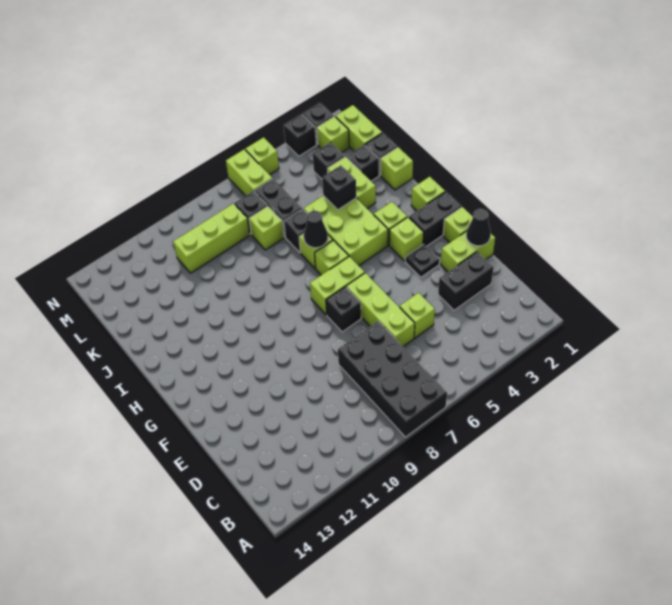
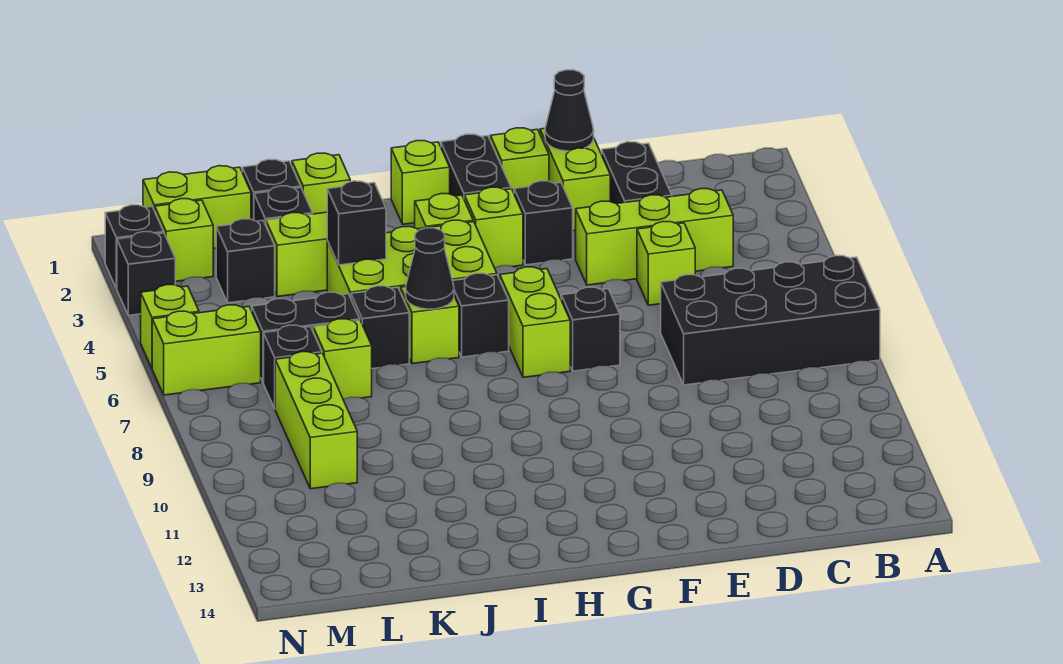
lime 1x3 brick [346,273,415,347] -> lime 1x3 brick moved to [576,189,733,285]
black 1x1 plate [405,244,439,277] -> black 1x1 brick [514,181,573,265]
lime 1x1 brick [315,240,349,275] -> black 1x1 brick [453,273,509,357]

